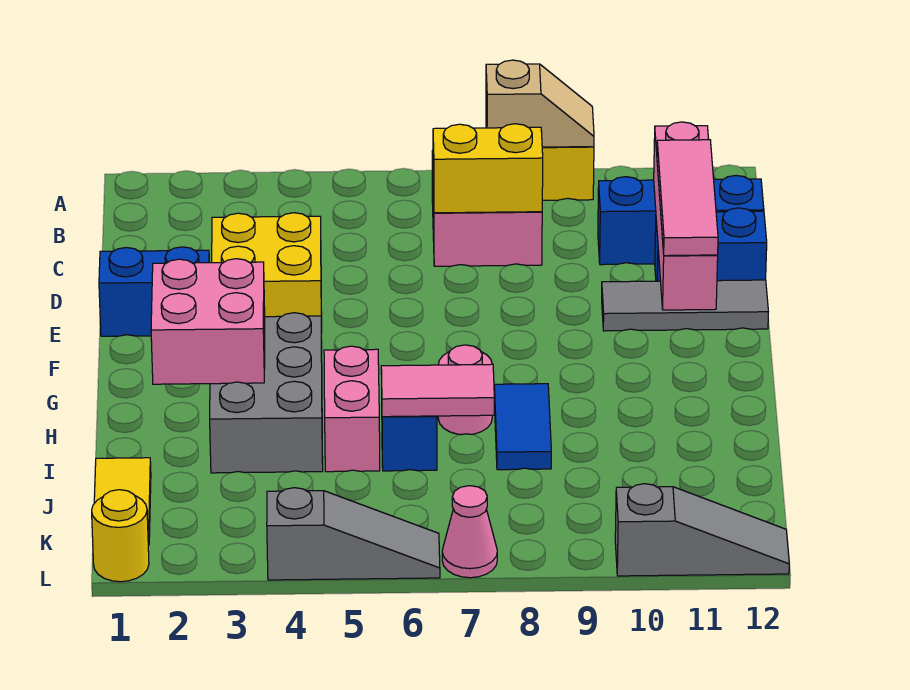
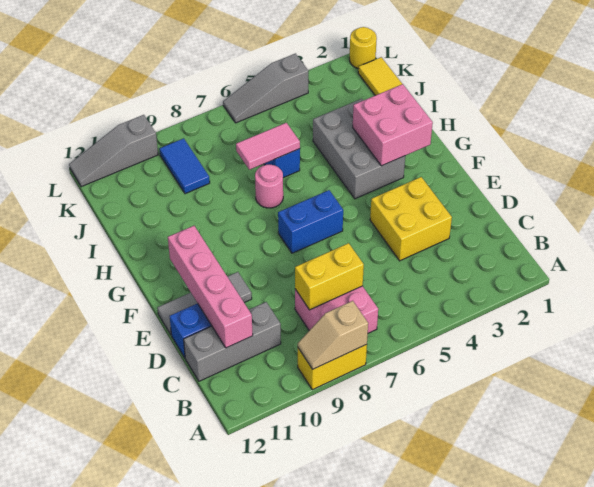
blue 1x3 brick [598,175,764,265] -> grey 1x3 brick [184,302,281,381]
pink 1x3 tile [657,140,718,256] -> none
blue 1x2 brick [99,247,209,336] -> blue 1x2 brick moved to [278,190,343,253]
pink 1x2 brick [324,346,380,472] -> none
blue 1x2 tile [494,384,551,470] -> blue 1x2 tile moved to [159,138,210,194]
pink 1x1 cone [442,486,497,578] -> none

